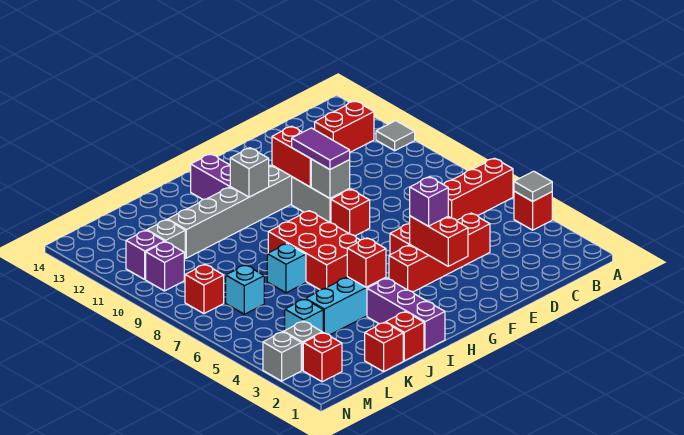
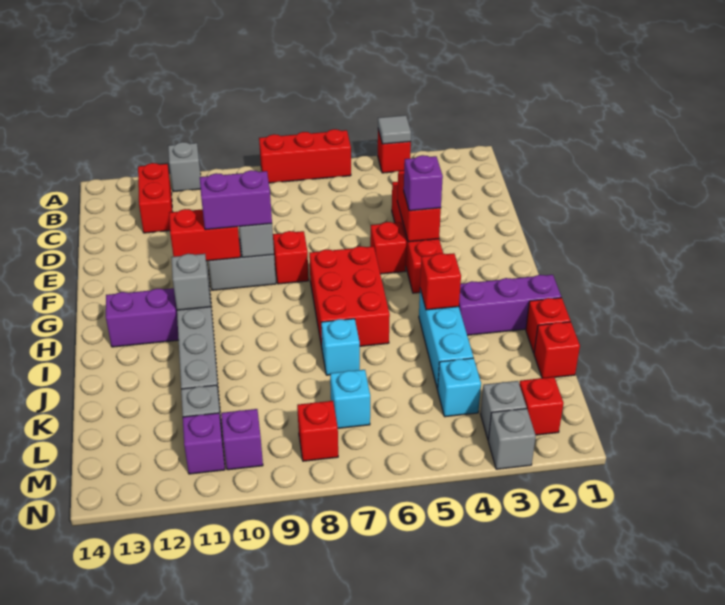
red 1x3 brick [443,158,513,221] -> red 1x3 brick turned to [259,129,351,183]
grey 1x1 tile [376,121,415,151] -> grey 1x1 brick [168,142,201,192]
red 1x2 brick [410,216,468,266] -> red 1x2 brick turned to [397,171,441,242]
purple 1x2 tile [292,128,350,169] -> purple 1x2 brick [200,170,272,230]
red 2x3 brick [268,211,360,290] -> red 2x3 brick turned to [309,246,390,347]

